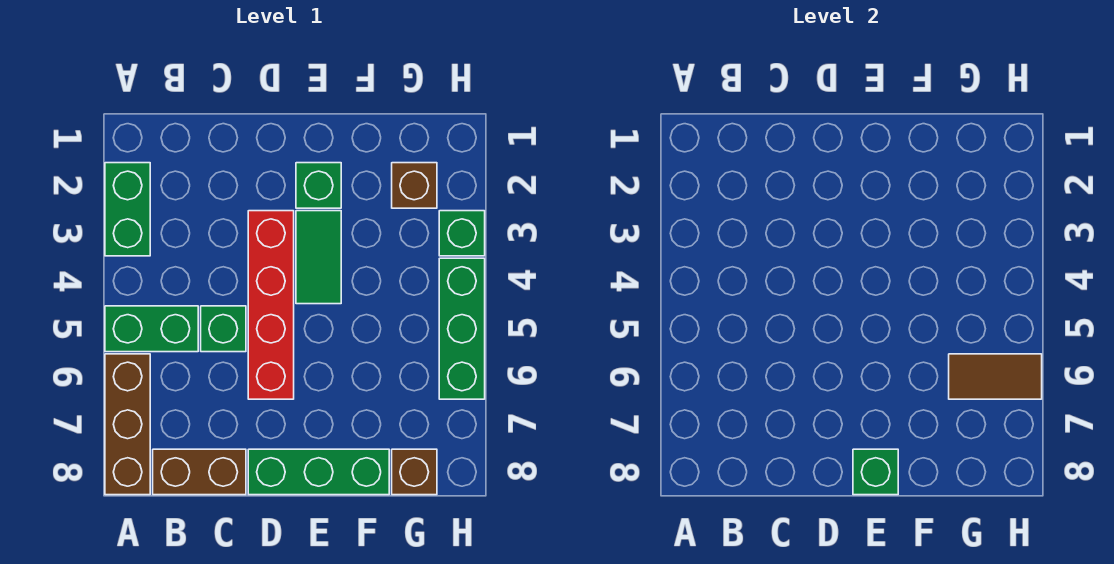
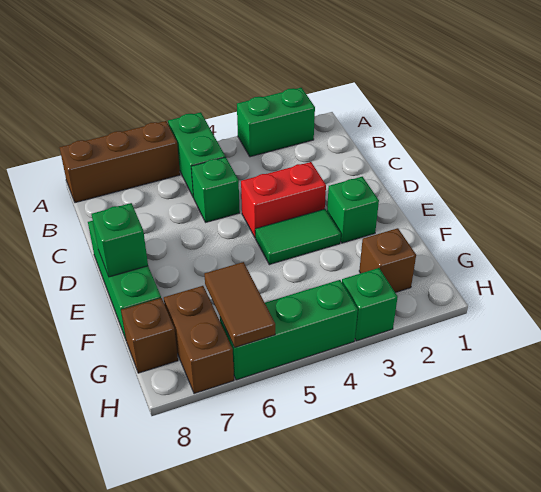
brown 1x2 brick [153,449,246,495] -> brown 1x2 brick moved to [164,286,234,394]
red 1x4 brick [248,211,294,399] -> red 1x2 brick [241,162,326,238]

